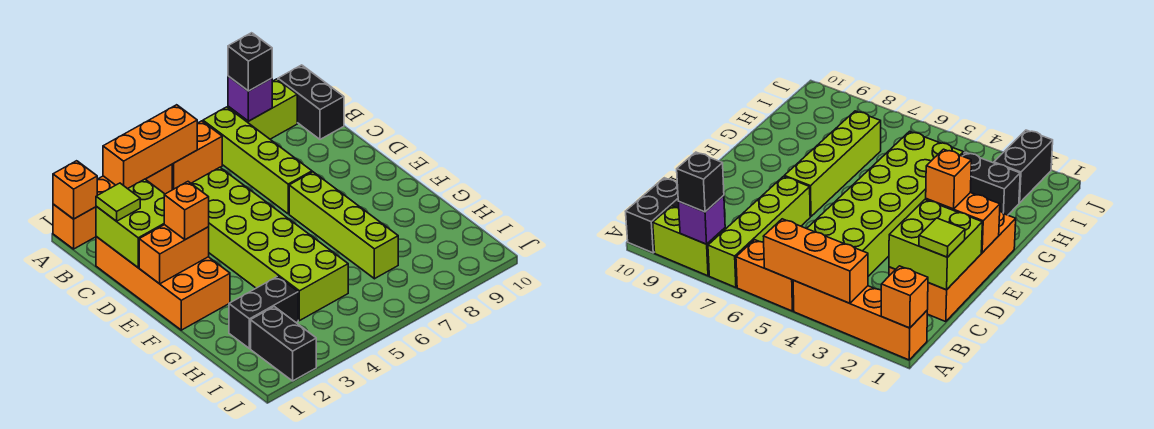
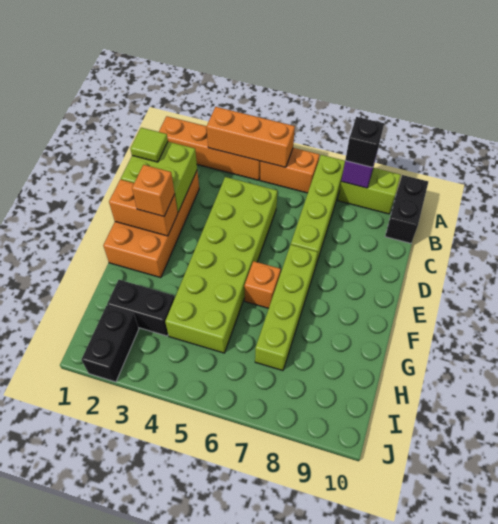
orange 1x1 brick [53,161,97,219] -> orange 1x1 brick moved to [244,261,281,308]

